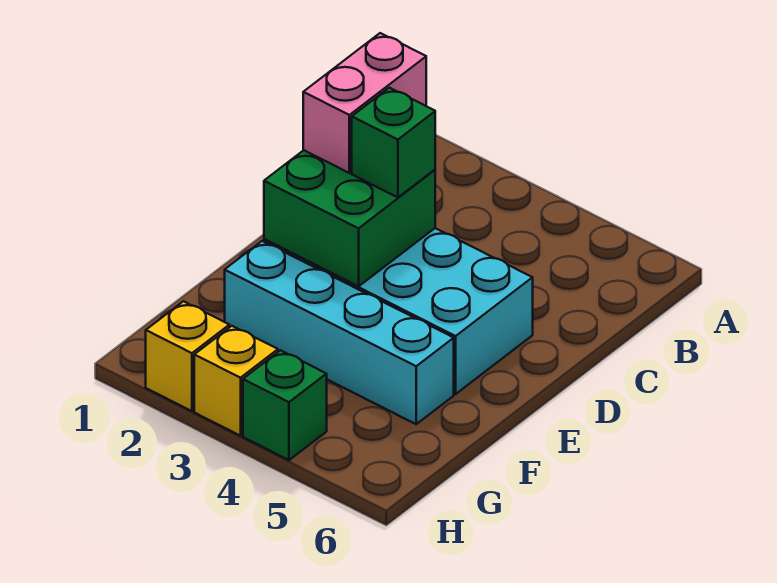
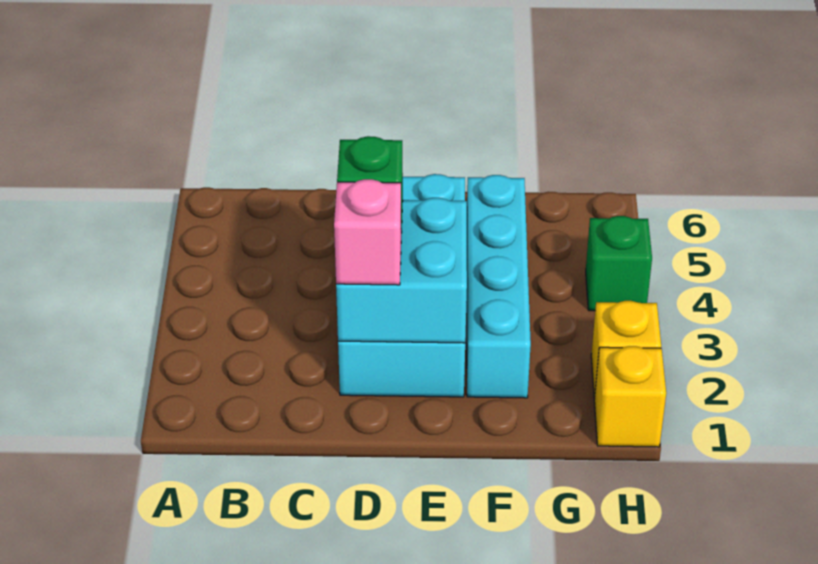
pink 1x2 brick [303,33,426,173] -> pink 1x1 brick [334,179,401,285]
green 2x2 brick [264,150,435,286] -> cyan 2x2 brick [336,198,467,343]
yellow 1x1 brick [194,326,278,436] -> yellow 1x1 brick moved to [594,346,666,447]

